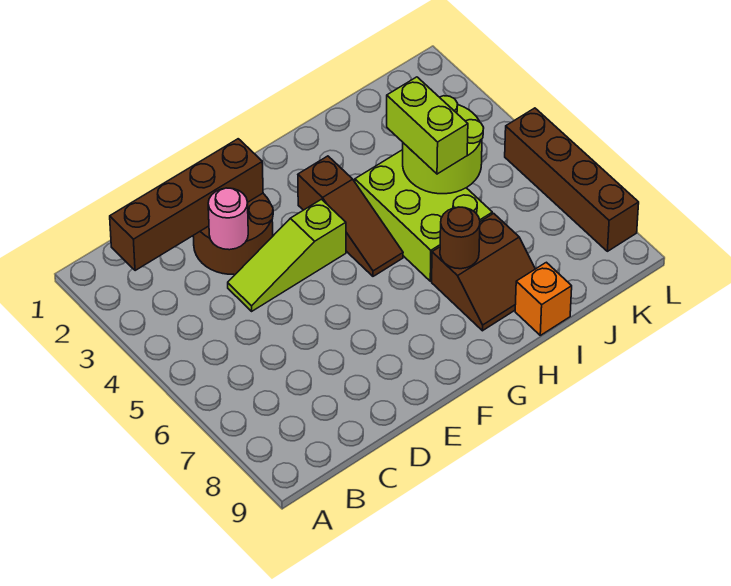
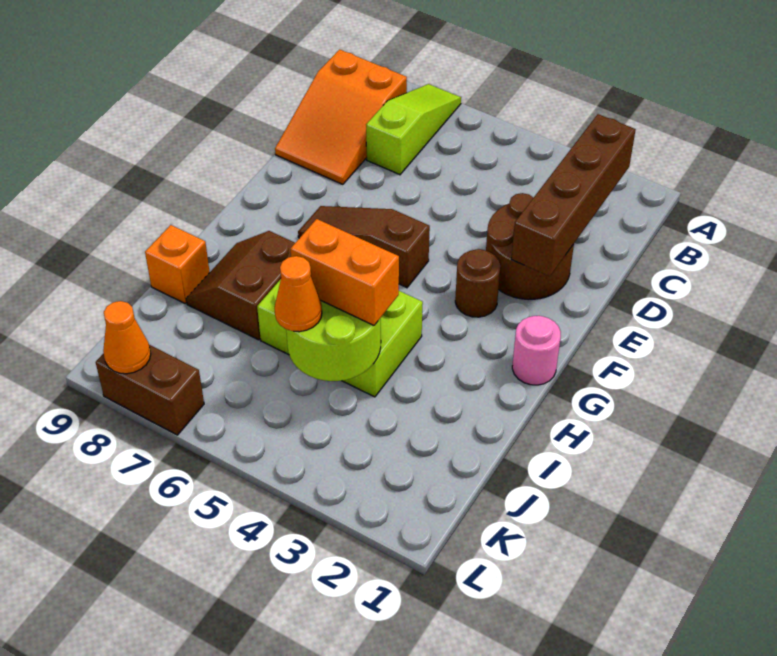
none -> orange 2x3 slope [275,49,407,184]
pink 1x1 round brick [208,188,248,250] -> pink 1x1 round brick moved to [512,316,561,385]
lime 1x3 slope [228,199,346,311] -> lime 1x3 slope moved to [366,84,461,175]
brown 1x3 slope [298,156,403,276] -> brown 1x3 slope moved to [298,206,430,288]
brown 1x1 round brick [440,207,480,269] -> brown 1x1 round brick moved to [455,249,500,317]
lime 1x2 brick [387,77,468,174] -> orange 1x2 brick [291,219,399,325]
none -> orange 1x1 cone [275,256,322,332]
brown 1x4 brick [505,108,639,251] -> brown 1x2 brick [96,345,204,435]
none -> orange 1x1 cone [103,301,151,374]

